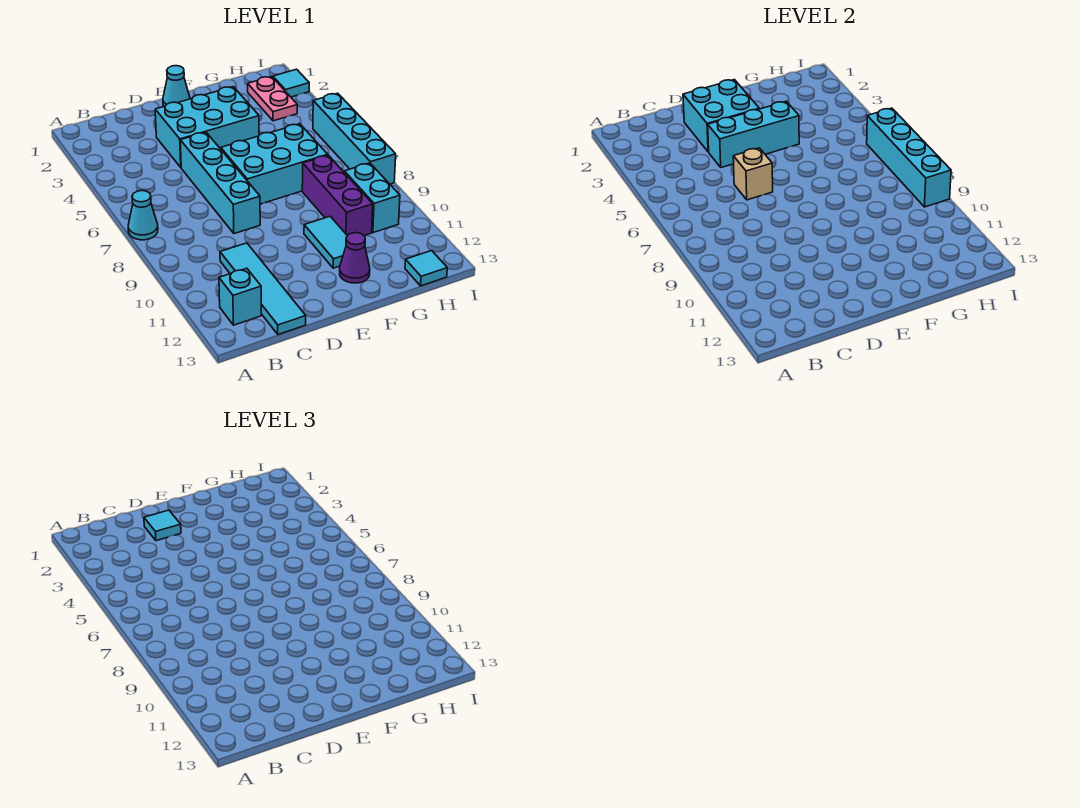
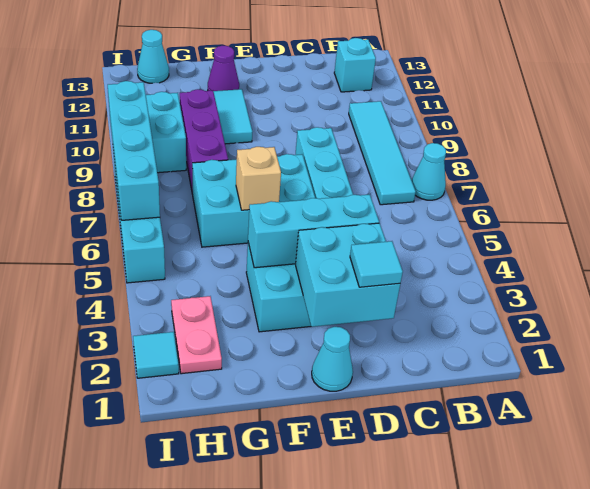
cyan 1x4 tile [220,243,306,335] -> cyan 1x4 tile moved to [349,101,416,205]
tan 1x1 brick [733,148,773,200] -> tan 1x1 brick moved to [236,147,281,210]
cyan 1x1 tile [405,251,447,286] -> cyan 1x1 cone [137,30,169,83]

